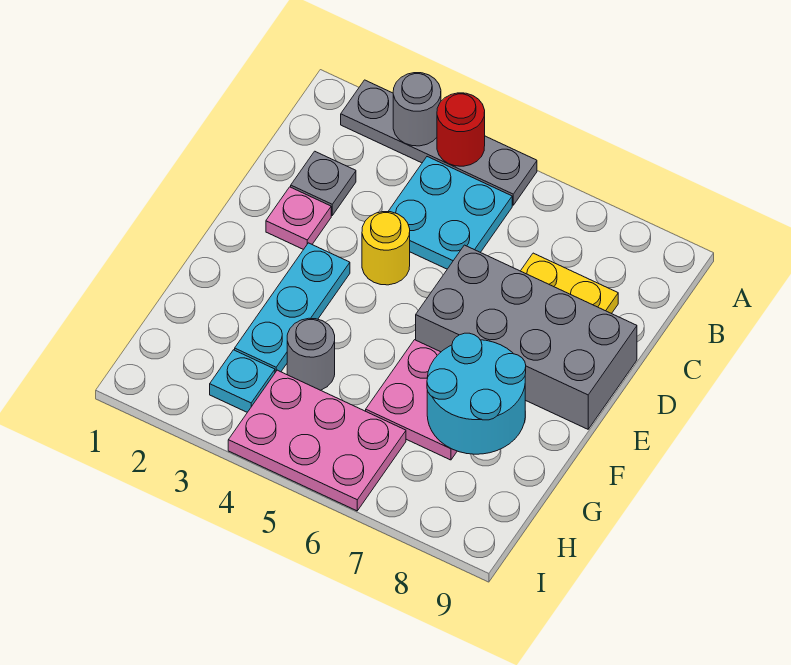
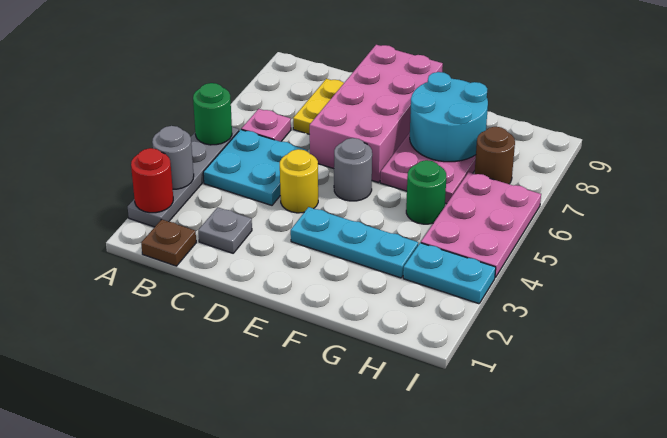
red 1x1 round brick [437,93,485,166] -> red 1x1 round brick moved to [131,148,173,213]
none -> green 1x1 round brick [193,83,232,145]
none -> brown 1x1 plate [141,219,196,266]
pink 1x1 plate [266,187,331,250] -> pink 1x1 plate moved to [241,109,291,142]
grey 2x4 brick [416,245,637,429] -> pink 2x4 brick [310,45,443,182]
grey 1x1 round brick [287,318,335,390] -> grey 1x1 round brick moved to [334,138,372,201]
none -> green 1x1 round brick [406,160,446,224]
cyan 1x1 plate [210,350,275,412] -> cyan 1x2 plate [403,243,496,304]
none -> brown 1x1 round brick [475,127,515,184]

